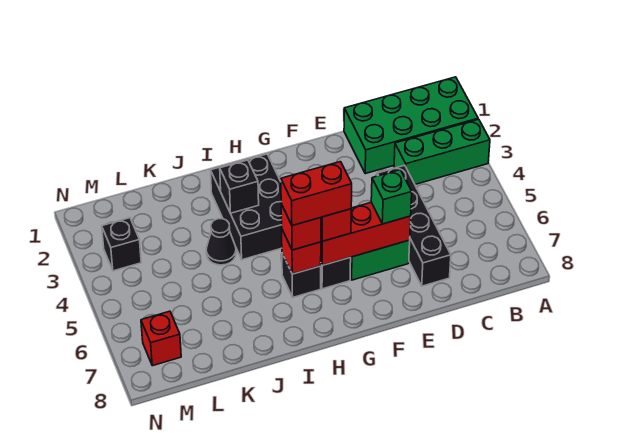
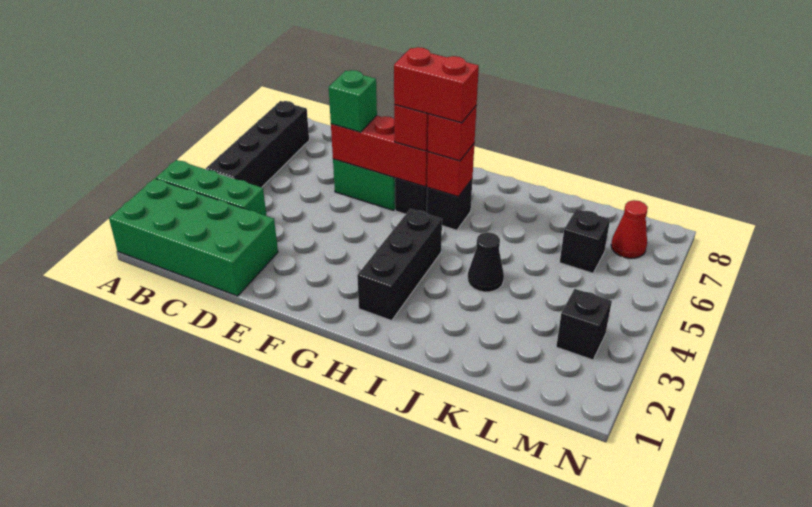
black 1x4 brick [377,165,451,286] -> black 1x4 brick moved to [206,101,309,187]
black 2x3 brick [211,154,282,260] -> black 1x3 brick [357,209,442,321]
black 1x1 brick [220,160,259,213] -> black 1x1 brick moved to [560,209,610,273]
red 1x1 brick [141,311,181,366] -> red 1x1 cone [611,200,648,258]

